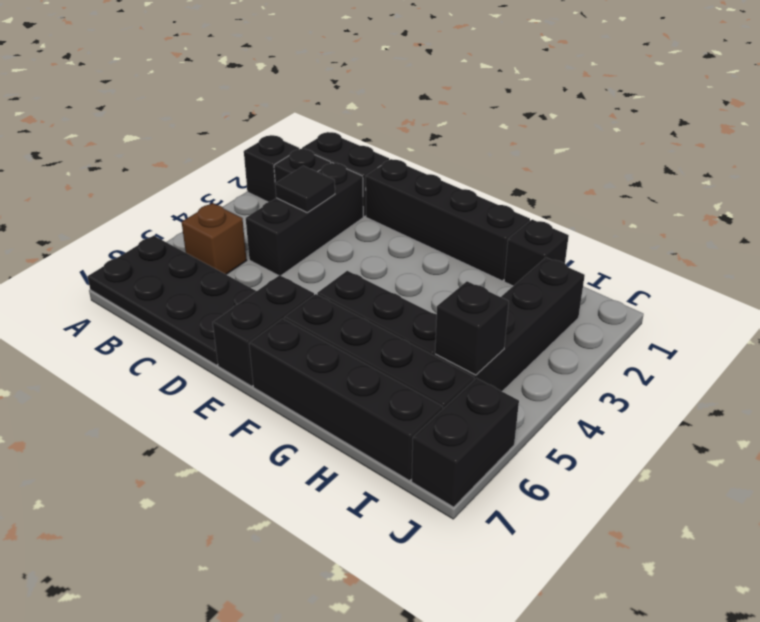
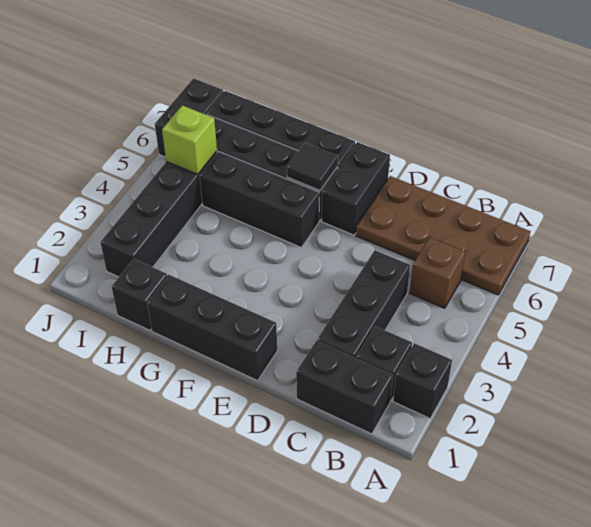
black 2x4 plate [88,236,256,365] -> brown 2x4 plate [356,176,530,295]
black 1x1 tile [275,166,335,212] -> black 1x1 tile moved to [287,143,338,191]
black 1x4 brick [366,159,530,281] -> black 1x3 brick [147,275,277,381]
black 1x1 brick [435,281,509,375] -> lime 1x1 brick [162,105,217,174]

